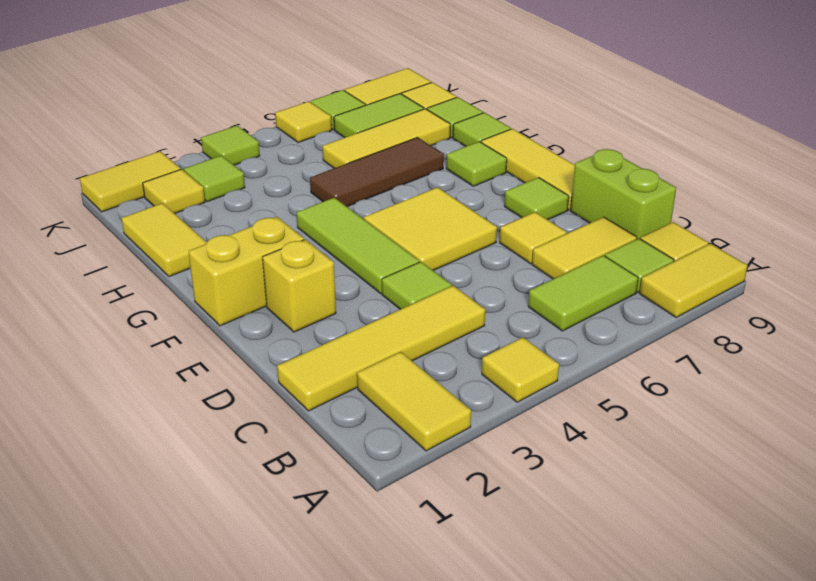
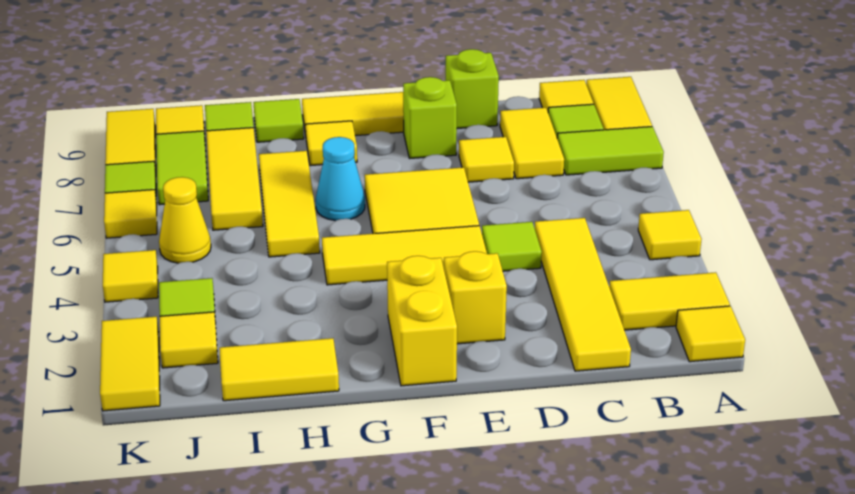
none -> yellow 1x1 tile [676,306,745,362]
lime 1x2 tile [528,255,638,331] -> lime 1x2 tile turned to [557,127,664,175]
lime 1x2 brick [571,149,676,239] -> lime 1x1 brick [445,49,499,128]
lime 1x3 tile [297,198,420,293] -> yellow 1x3 tile [322,226,487,285]
lime 1x1 tile [504,177,569,220] -> lime 1x1 brick [403,77,457,158]
none -> cyan 1x1 cone [316,137,365,221]
lime 1x1 tile [446,141,507,186] -> yellow 1x1 tile [306,121,357,166]
brown 1x3 tile [310,137,444,207] -> yellow 1x3 tile [259,151,320,257]
none -> yellow 1x1 cone [159,177,211,263]
lime 1x1 tile [201,126,260,165] -> yellow 1x1 tile [103,250,158,302]

